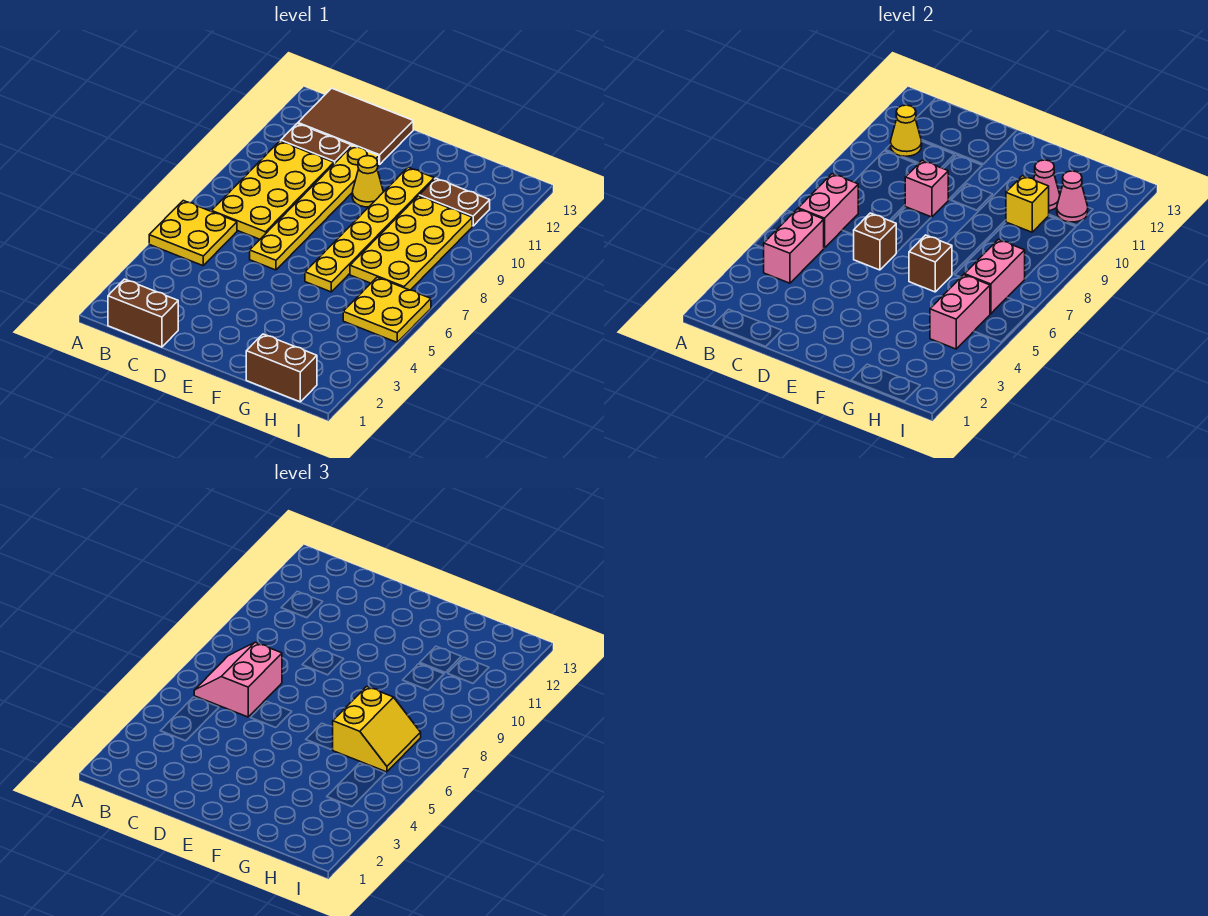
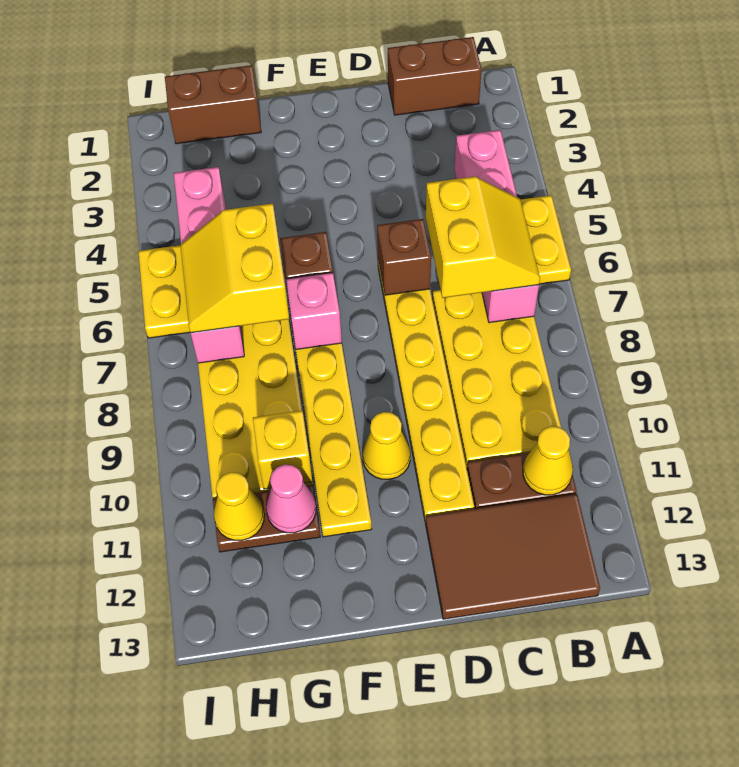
pink 2x2 slope [194,642,282,717] -> yellow 2x2 slope [426,177,540,298]
pink 1x1 brick [905,161,948,217] -> pink 1x1 brick moved to [286,273,342,349]
pink 1x1 cone [1057,171,1088,222] -> yellow 1x1 cone [214,472,264,540]

